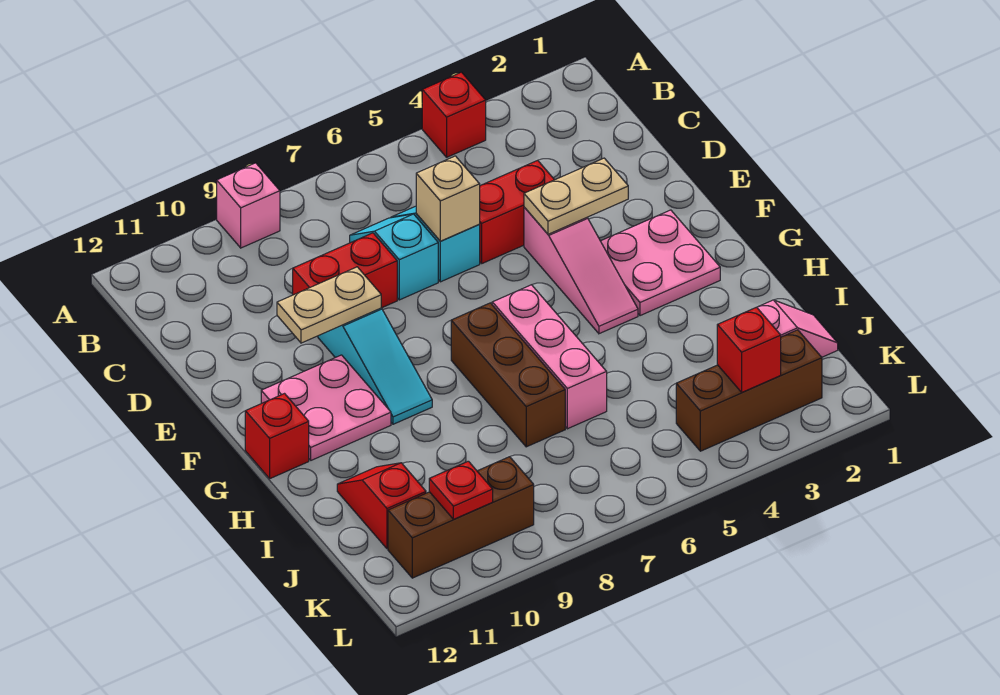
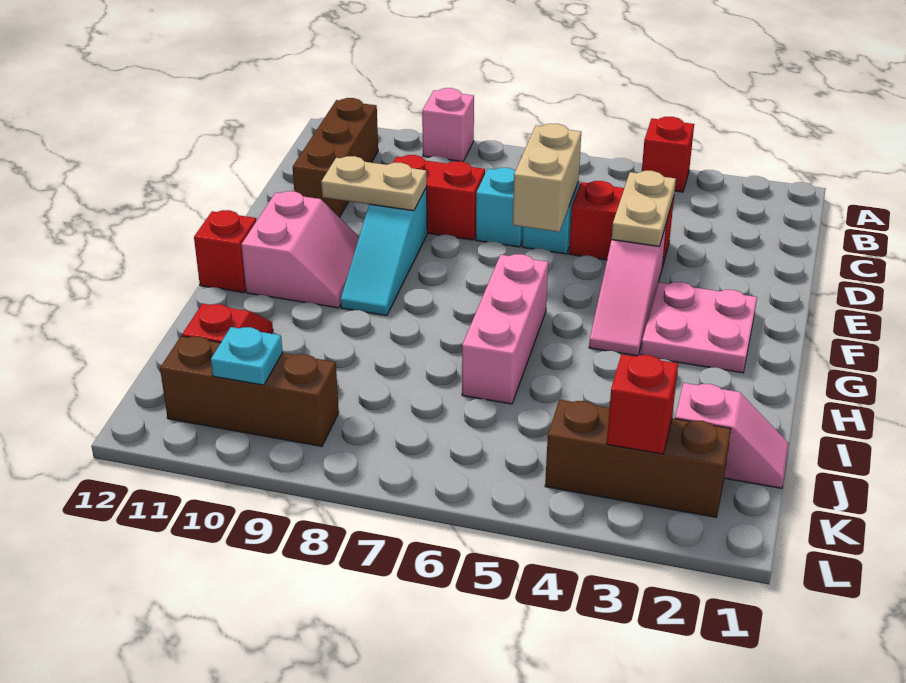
tan 1x1 brick [416,156,480,241] -> tan 1x2 brick [513,124,581,232]
tan 1x2 plate [524,158,628,234] -> tan 1x2 plate turned to [612,171,676,247]
pink 2x2 plate [261,355,391,460] -> pink 2x2 slope [241,191,359,308]
brown 1x3 brick [451,303,565,447] -> brown 1x3 brick moved to [293,98,378,217]
red 1x1 plate [429,461,493,519] -> cyan 1x1 plate [211,327,283,385]

